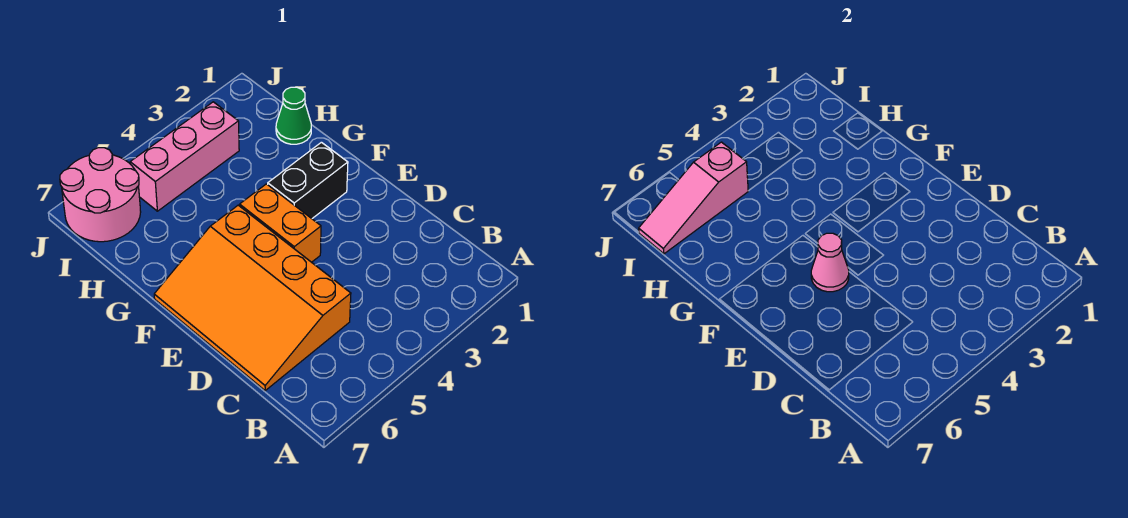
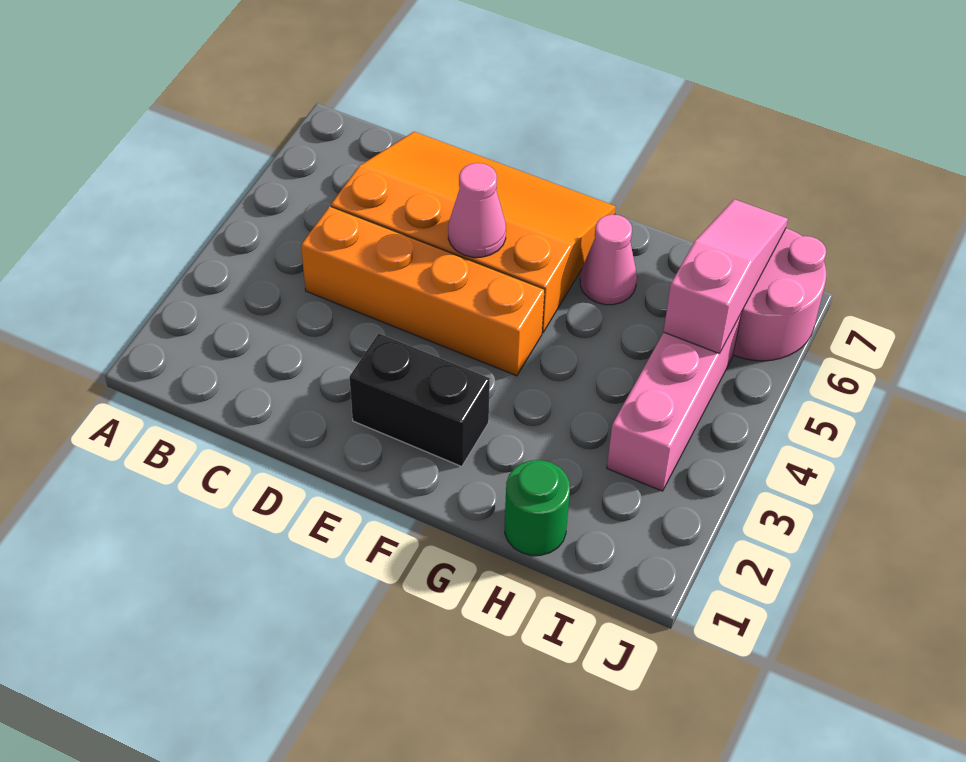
orange 1x2 brick [240,184,321,262] -> orange 1x4 brick [301,206,545,376]
black 1x2 brick [268,142,348,218] -> black 1x2 brick turned to [350,334,490,467]
none -> pink 1x1 cone [580,215,637,305]
green 1x1 cone [276,87,311,144] -> green 1x1 round brick [505,460,570,555]

